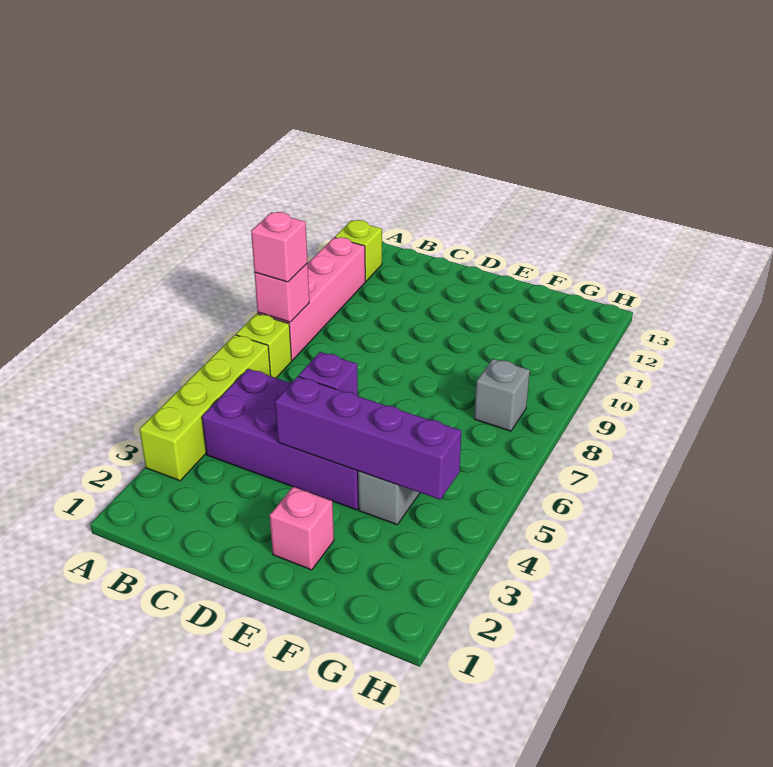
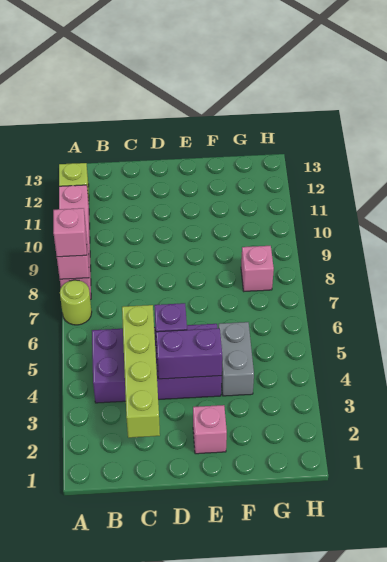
lime 1x4 brick [139,335,271,481] -> lime 1x4 brick moved to [122,305,160,438]
lime 1x1 brick [236,314,292,378] -> lime 1x1 round brick [60,280,92,325]
purple 1x4 brick [275,377,461,500] -> purple 1x2 brick [156,328,222,379]
grey 1x1 brick [474,359,530,431] -> pink 1x1 brick [241,246,274,291]

